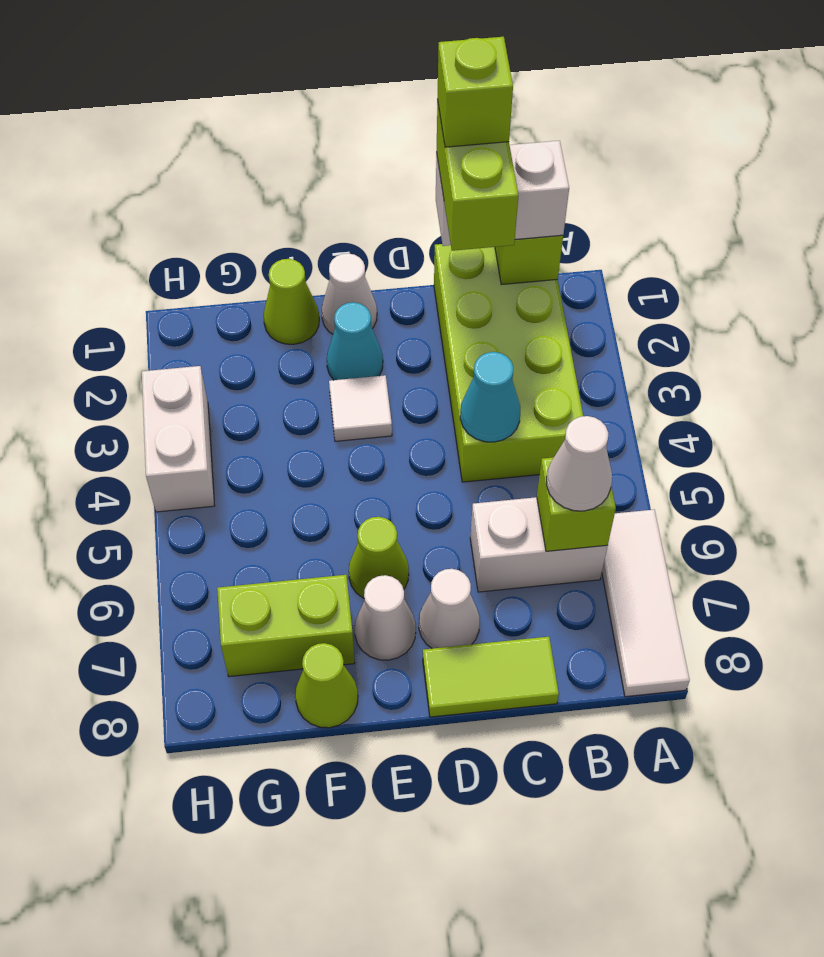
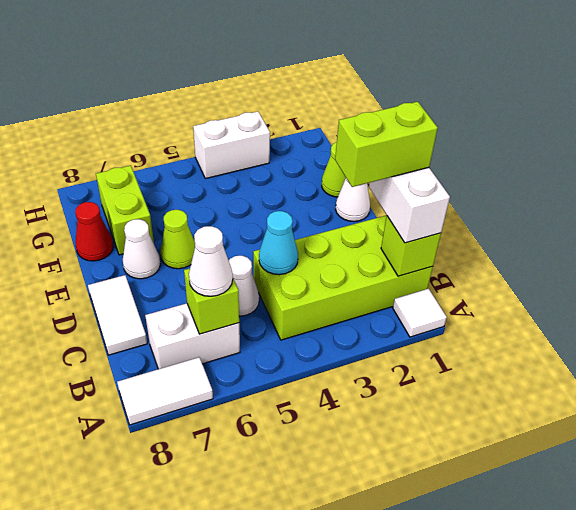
white 1x3 tile [602,510,690,697] -> white 1x2 tile [117,357,213,425]
white 1x2 brick [470,497,607,592] -> white 1x2 brick turned to [145,303,240,369]
lime 1x1 brick [438,37,513,147] -> none
lime 1x2 tile [423,637,559,717] -> white 1x2 tile [88,275,147,355]
white 1x1 cone [419,569,480,648] -> white 1x1 cone moved to [229,256,259,316]
cyan 1x1 cone [327,302,383,380] -> none
white 1x1 tile [329,375,392,441] -> white 1x1 tile moved to [393,289,447,337]
lime 1x1 cone [295,643,358,728] -> red 1x1 cone [75,202,113,261]

